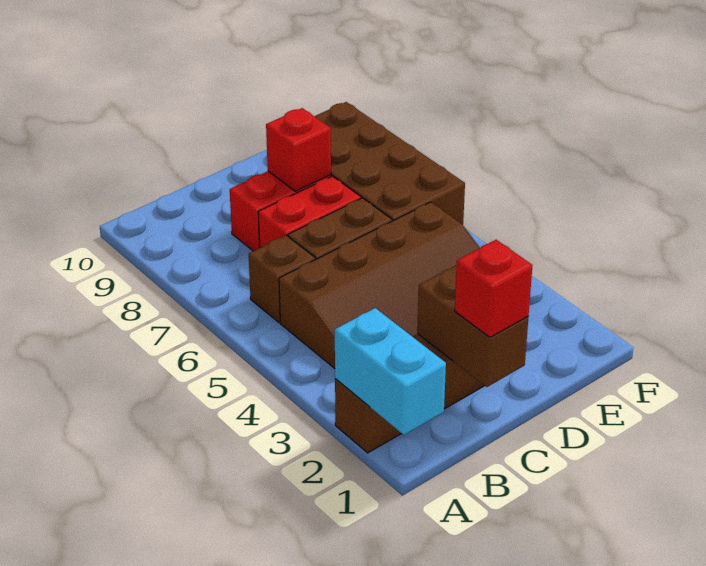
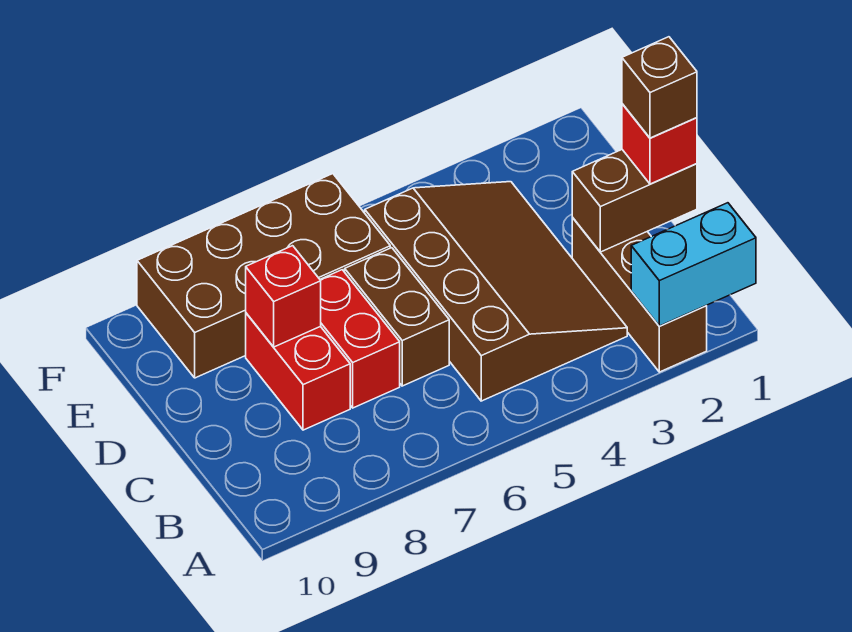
brown 1x1 brick [249,235,316,323] -> brown 1x1 brick moved to [622,37,697,138]

